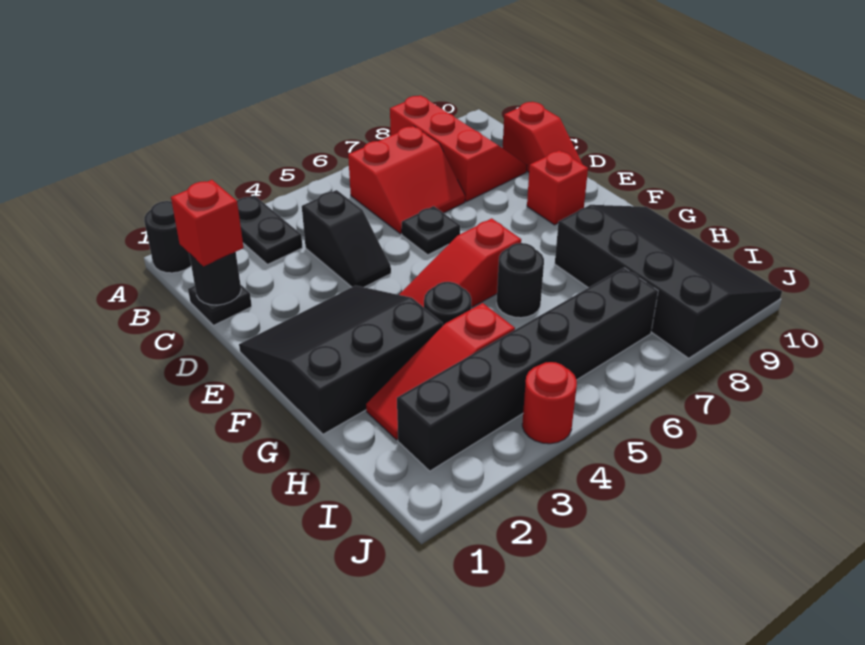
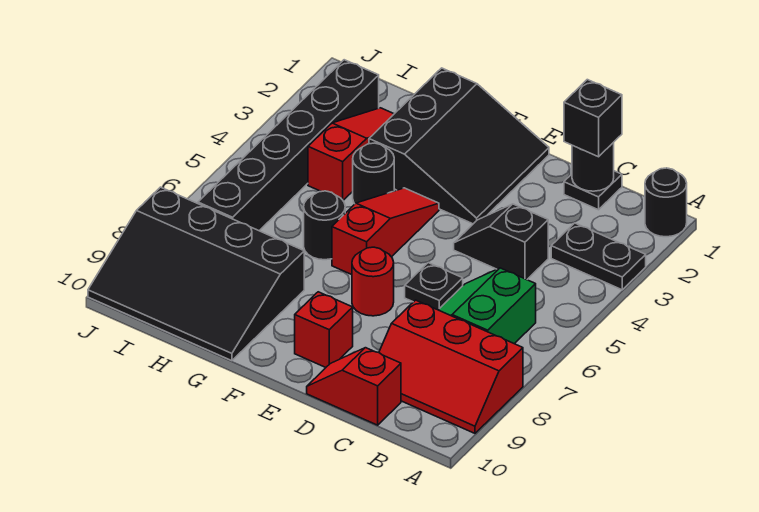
red 2x2 slope [348,126,465,234] -> green 2x2 slope [439,268,536,344]
red 1x1 brick [171,180,244,266] -> black 1x1 brick [564,80,622,157]
red 1x1 round brick [522,362,577,444] -> red 1x1 round brick moved to [352,247,394,316]

